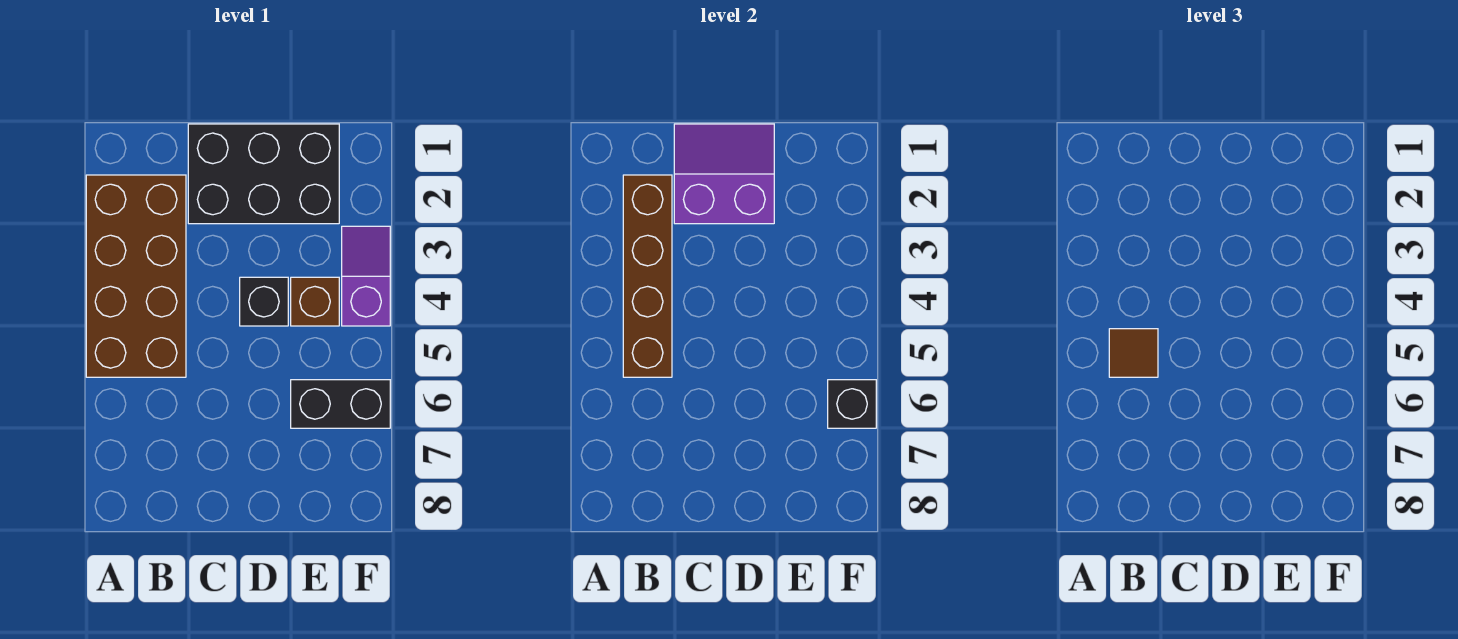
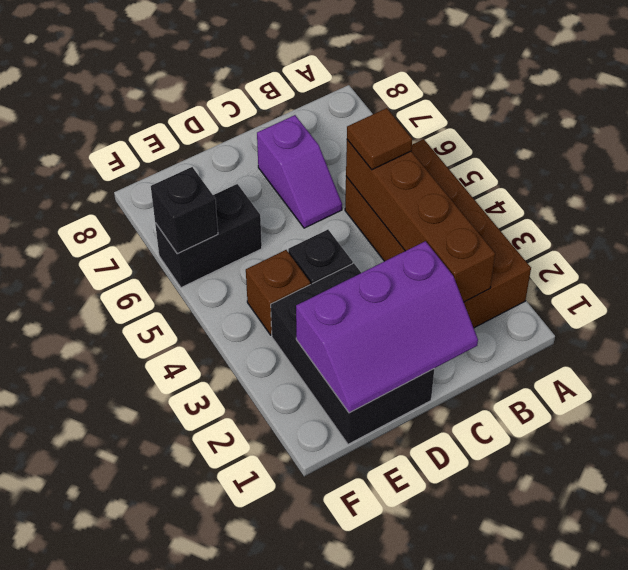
black 2x3 brick [188,124,339,224] -> black 2x3 brick turned to [271,263,434,444]
purple 2x2 slope [674,124,774,224] -> purple 2x3 slope [296,241,478,413]
purple 1x2 slope [342,226,390,326] -> purple 1x2 slope moved to [257,115,342,228]

